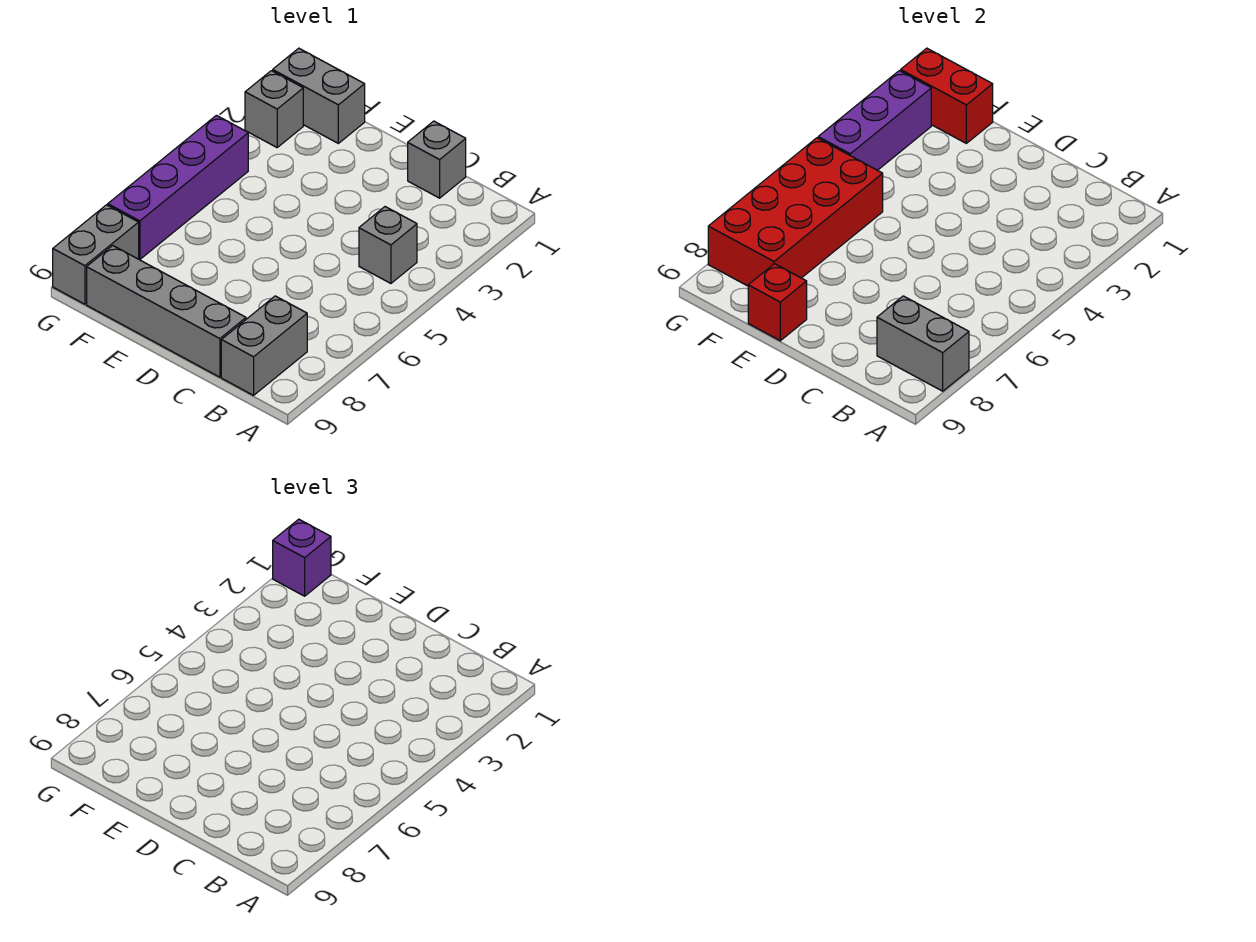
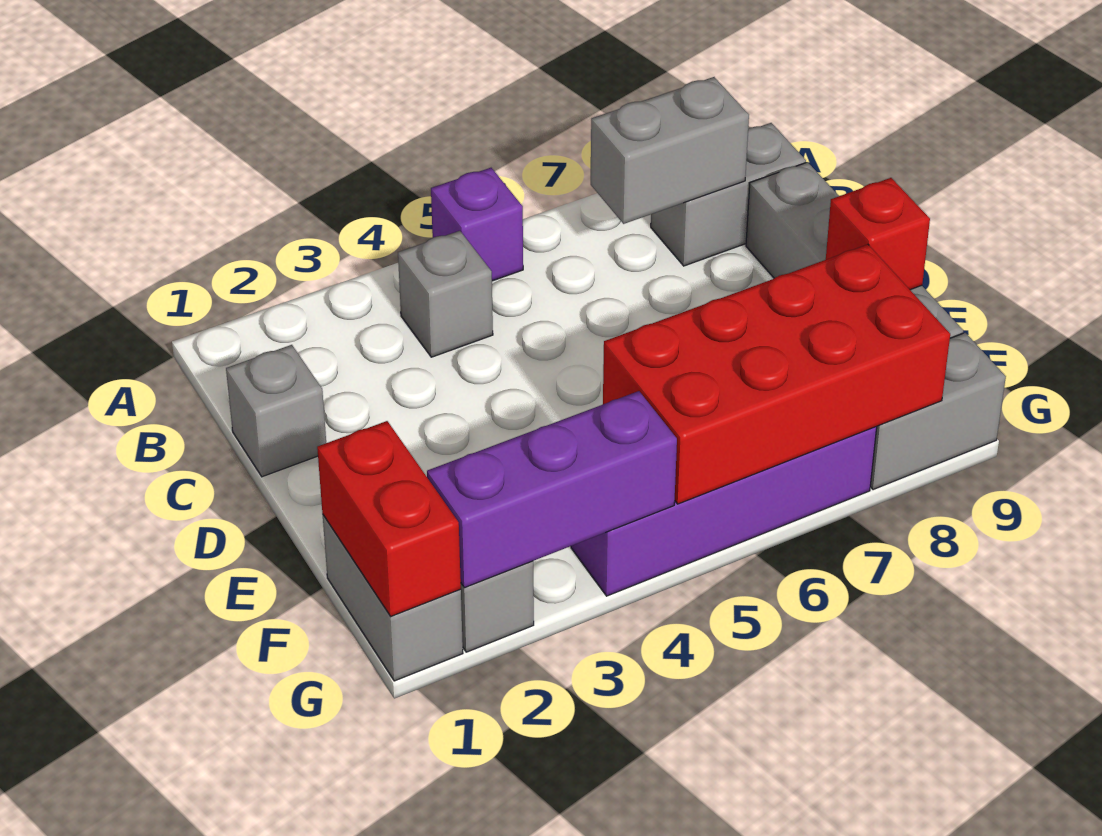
grey 1x2 brick [877,296,969,391] -> grey 1x2 brick turned to [591,77,749,224]
purple 1x1 brick [273,519,331,596] -> purple 1x1 brick moved to [431,168,523,281]

